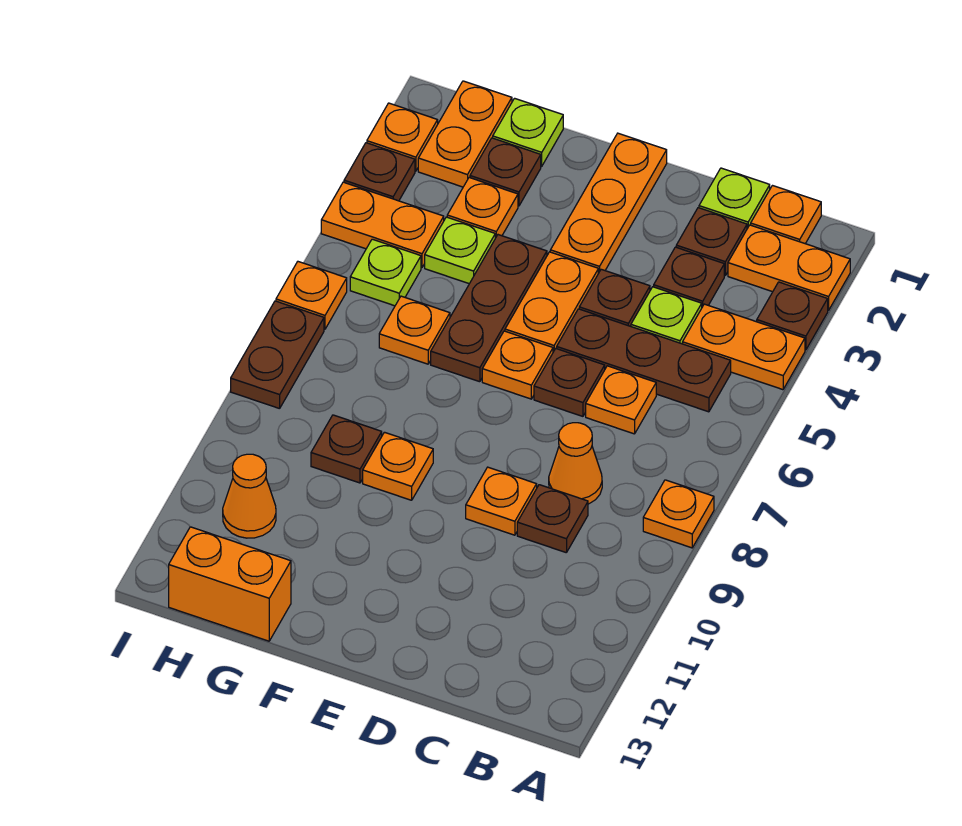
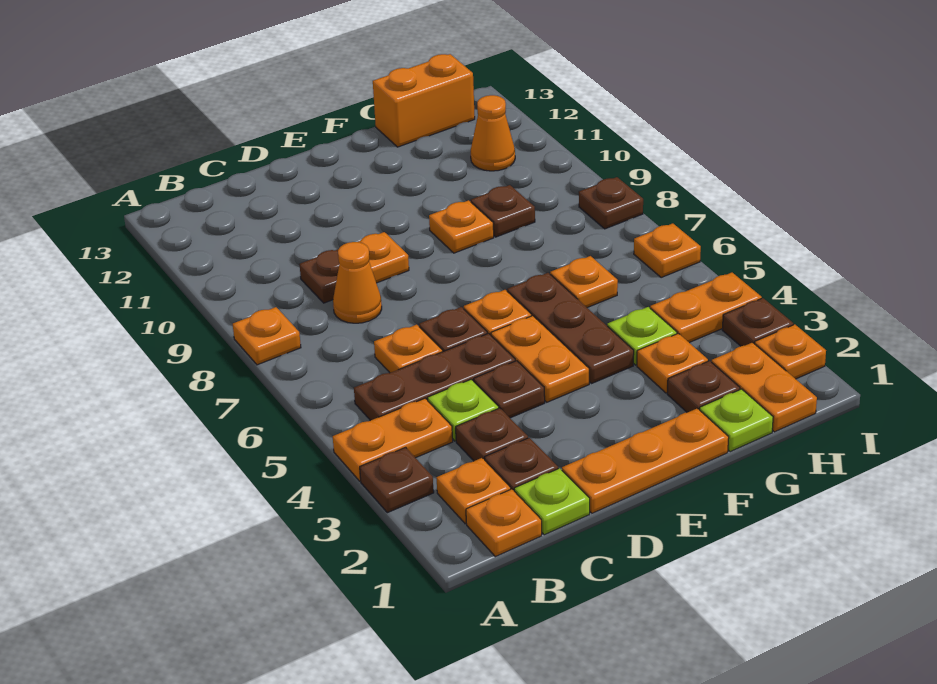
orange 1x2 plate [728,225,850,310] -> orange 1x1 plate [436,458,511,524]
orange 1x3 plate [550,133,667,273] -> orange 1x3 plate turned to [562,408,729,513]
lime 1x1 plate [350,239,421,306] -> none
brown 1x2 plate [231,301,324,409] -> brown 1x1 plate [579,177,643,229]

